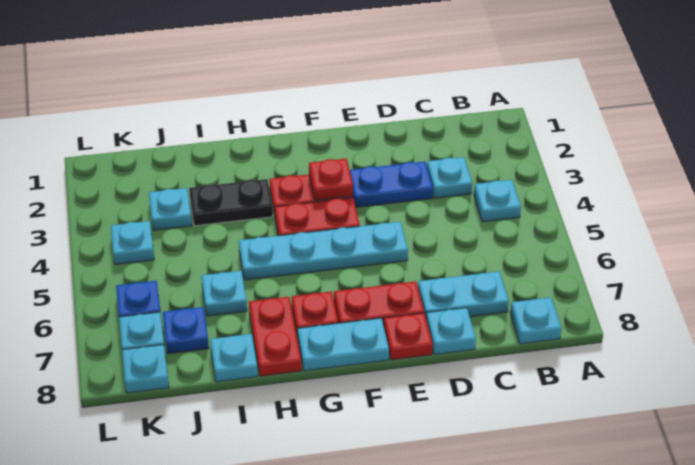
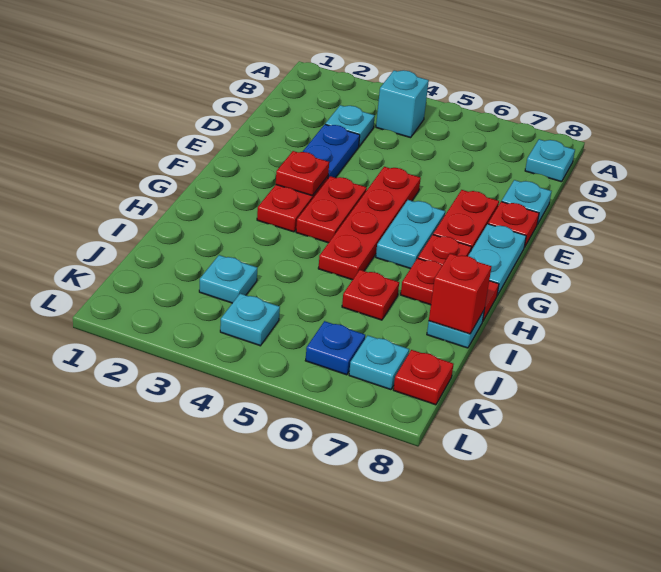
cyan 1x1 plate [474,180,521,222] -> cyan 1x1 brick [376,70,429,138]
cyan 1x2 plate [418,271,509,317] -> cyan 1x2 plate moved to [376,200,445,269]
cyan 1x4 plate [239,222,408,280] -> red 1x4 plate [318,167,421,280]
black 1x2 plate [189,179,273,226] -> none
cyan 1x1 plate [201,271,247,316] -> red 1x1 plate [342,270,399,320]
none -> red 1x1 brick [429,253,491,334]
blue 1x1 plate [163,307,209,354] -> none
cyan 1x1 plate [122,345,169,393] -> red 1x1 plate [393,350,453,405]

